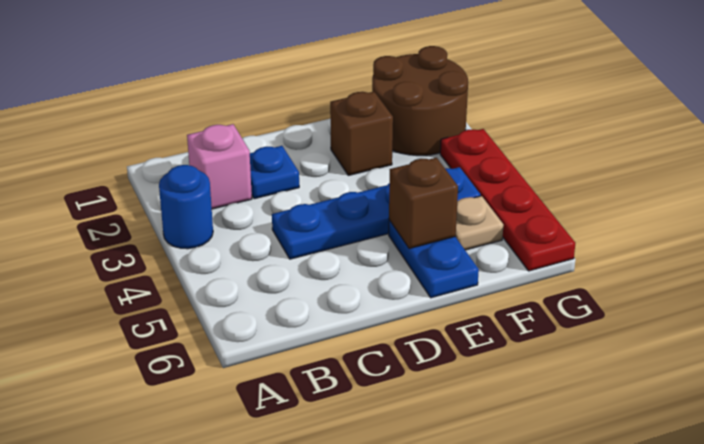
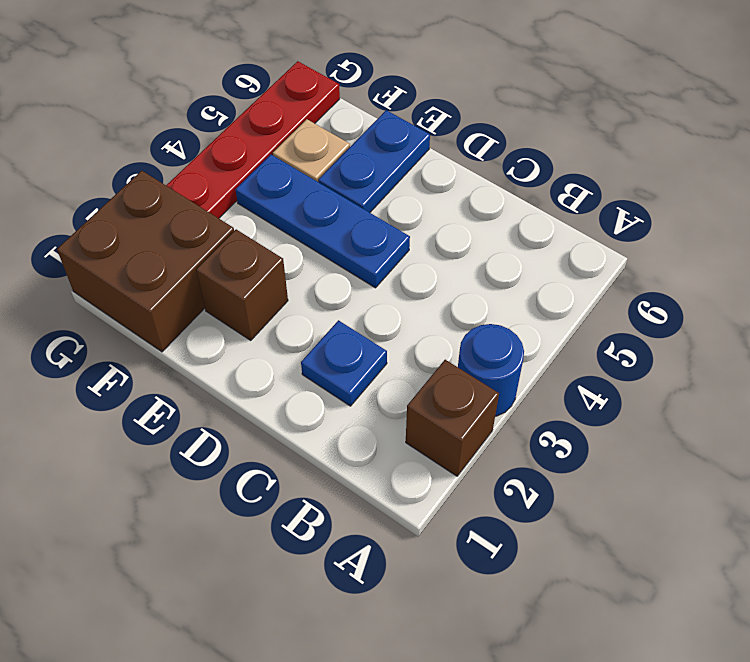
pink 1x1 brick [187,124,252,209] -> none
blue 1x4 plate [272,167,481,259] -> blue 1x3 plate [236,155,410,288]
brown 1x1 brick [389,158,458,249] -> brown 1x1 brick moved to [406,360,499,476]
brown 2x2 round brick [372,46,468,156] -> brown 2x2 brick [57,171,234,352]

